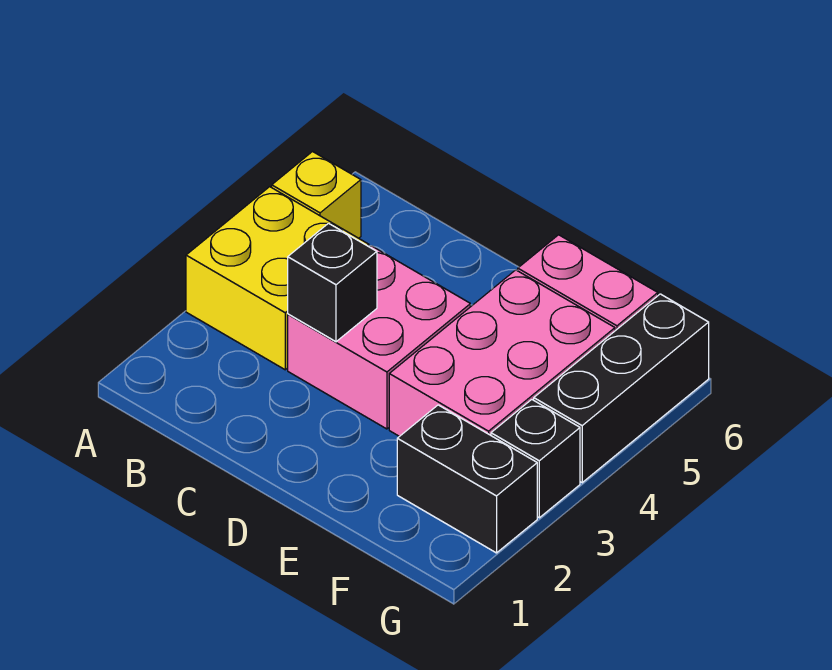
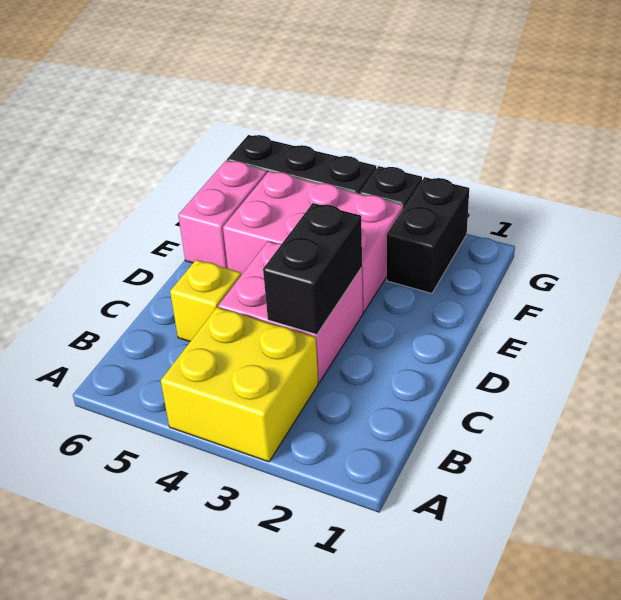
yellow 1x1 brick [272,152,361,238] -> yellow 1x1 brick moved to [170,260,241,341]
black 1x1 brick [288,223,377,342] -> black 1x2 brick [263,203,362,335]

